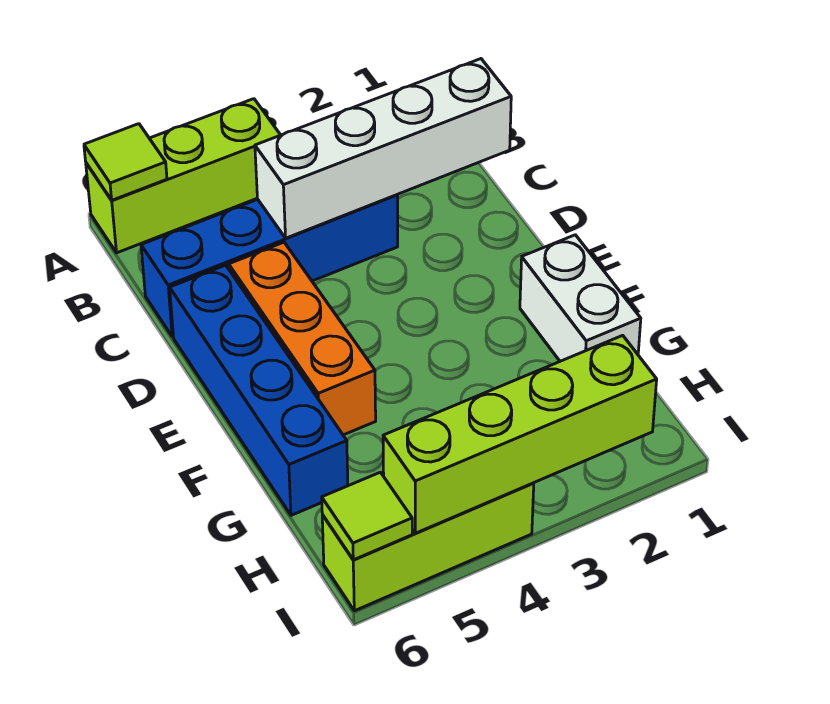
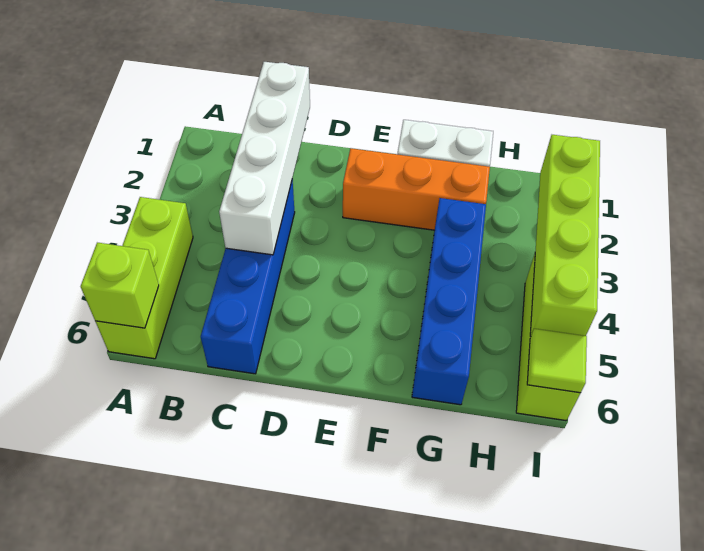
lime 1x1 tile [84,124,167,200] -> lime 1x1 brick [81,243,159,328]
orange 1x3 brick [229,242,376,435] -> orange 1x3 brick moved to [343,148,490,230]
blue 1x4 brick [170,265,348,515] -> blue 1x4 brick turned to [412,198,486,405]

